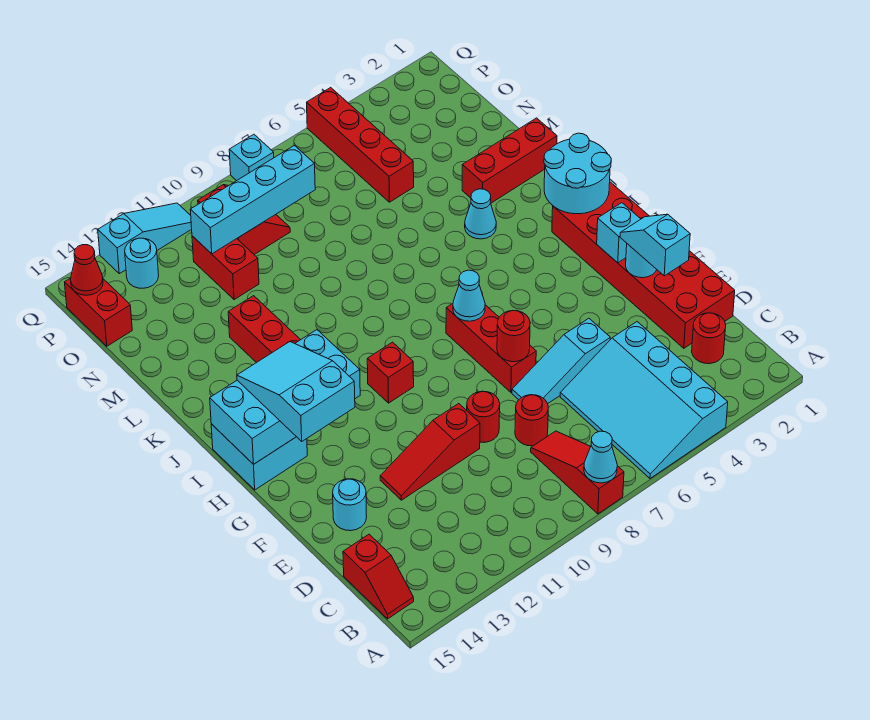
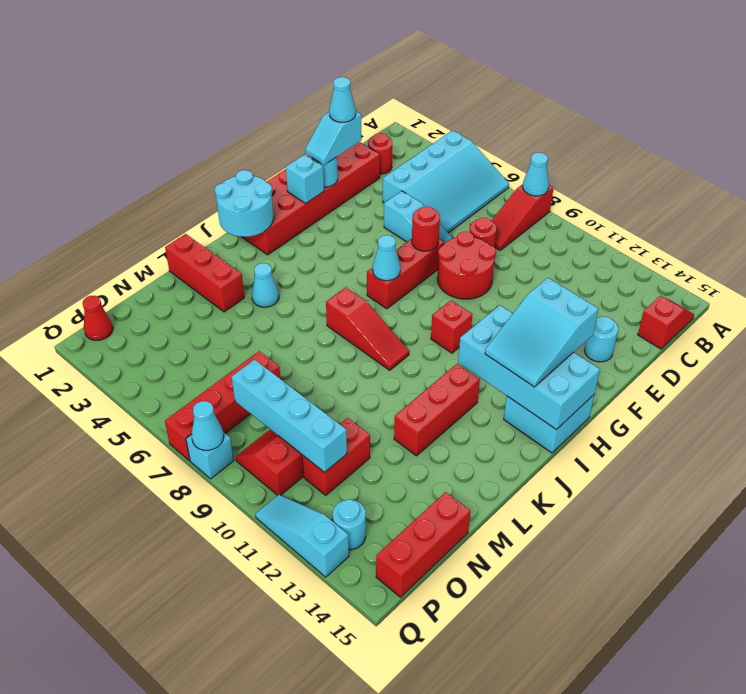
none -> cyan 1x1 cone [329,77,356,122]
red 1x1 round brick [467,391,500,442] -> red 2x2 round brick [437,231,496,299]
red 1x3 slope [380,404,480,500] -> red 1x3 slope moved to [326,287,409,370]
red 1x4 brick [307,87,414,202] -> red 1x4 brick moved to [165,351,281,461]
red 1x2 brick [65,278,132,346] -> red 1x3 brick [376,492,470,597]
red 1x1 cone [71,245,103,295] -> red 1x1 cone moved to [83,296,113,340]
none -> cyan 1x1 cone [192,401,224,450]

